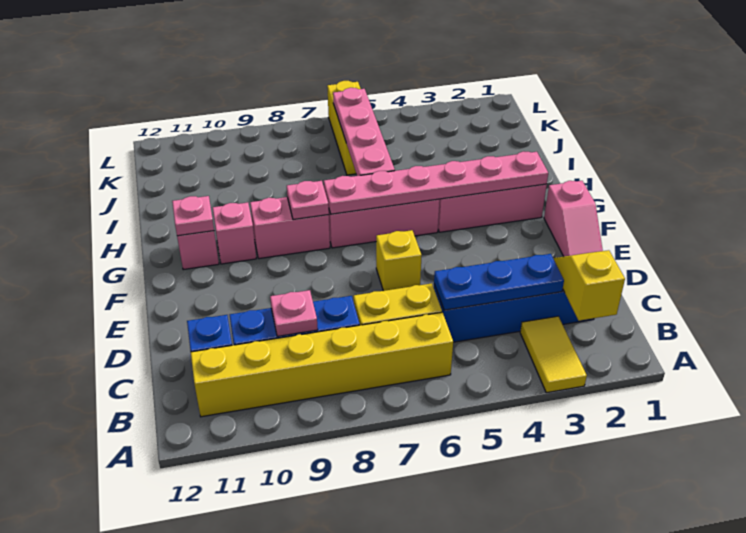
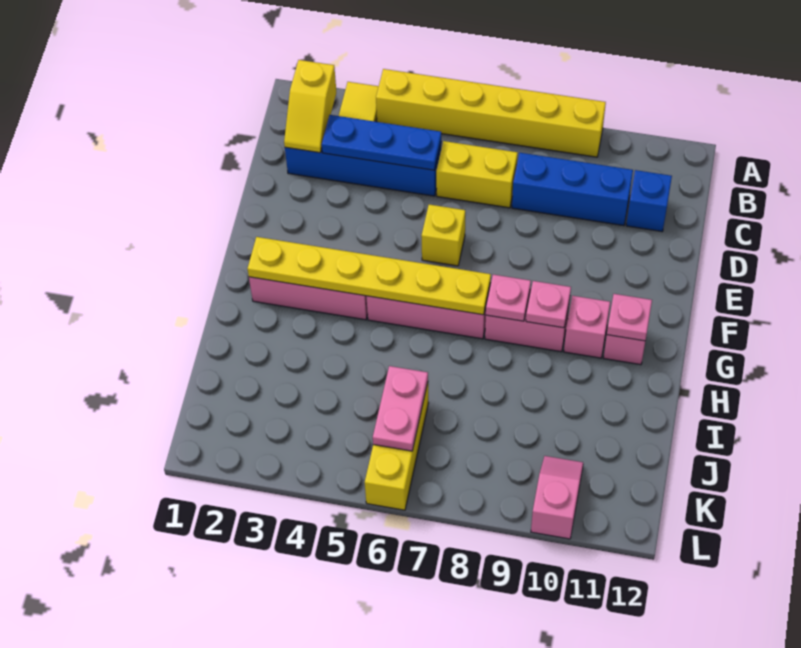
yellow 1x6 brick [191,312,453,417] -> yellow 1x6 brick moved to [376,69,606,157]
pink 1x1 plate [270,290,318,336] -> pink 1x1 plate moved to [526,281,571,328]
pink 1x2 slope [544,181,603,257] -> pink 1x2 slope moved to [531,456,583,539]
pink 1x6 plate [324,151,548,214] -> yellow 1x6 plate [247,237,491,315]
pink 1x4 plate [333,88,395,176] -> pink 1x2 plate [373,366,428,451]

